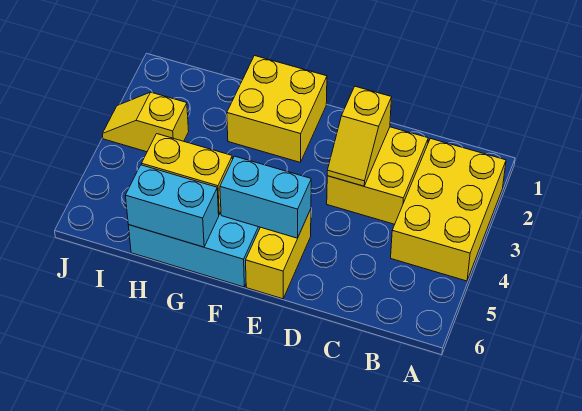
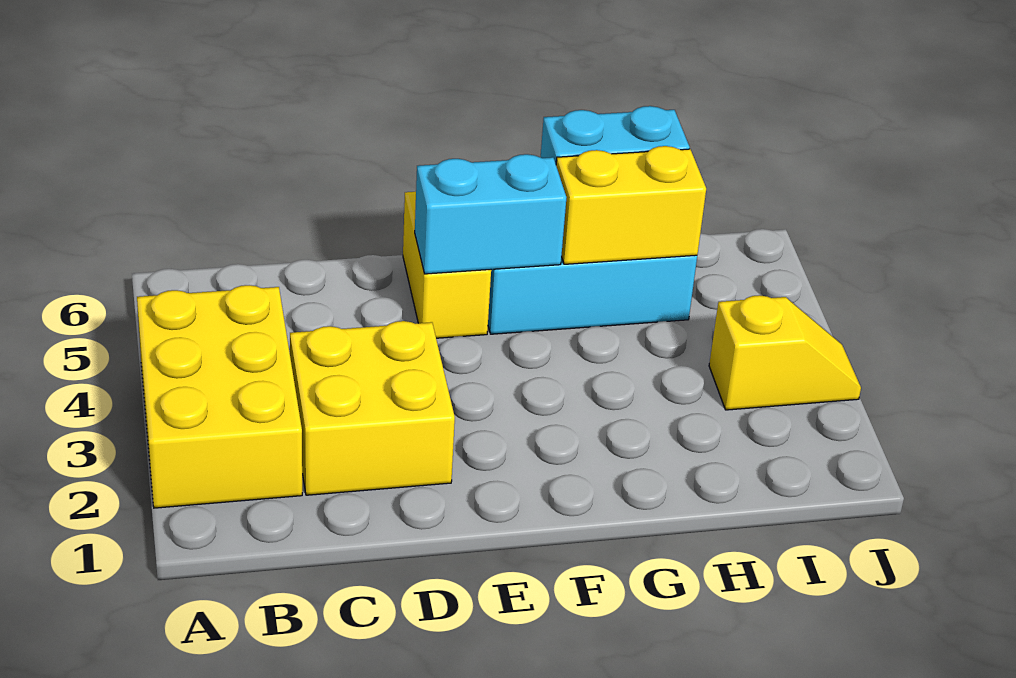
yellow 1x2 slope [327,86,392,186] -> none
yellow 2x2 brick [227,56,327,162] -> none

